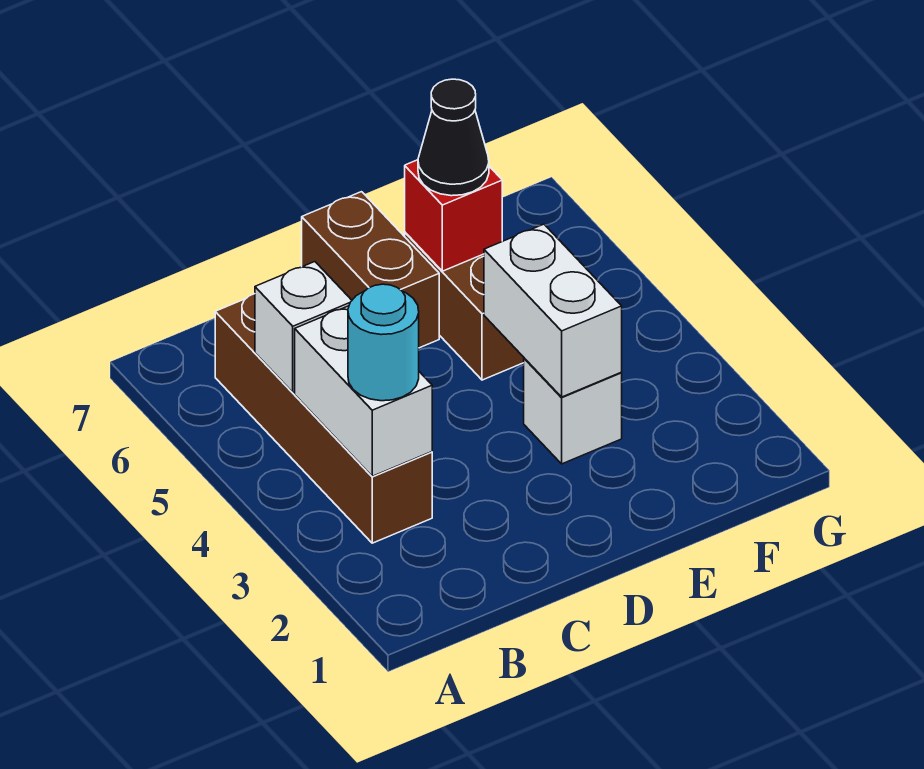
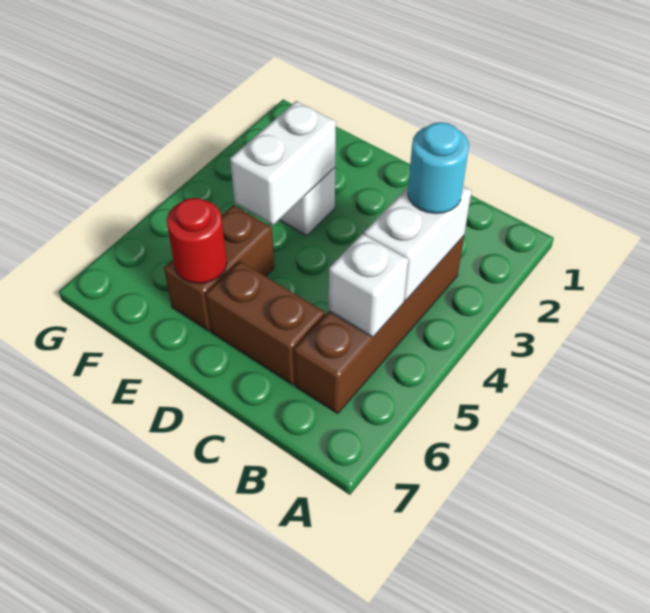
brown 1x2 brick [302,192,439,348] -> brown 1x2 brick turned to [205,261,325,385]
red 1x1 brick [405,160,502,271] -> red 1x1 round brick [167,198,227,284]
black 1x1 cone [418,79,489,196] -> none

